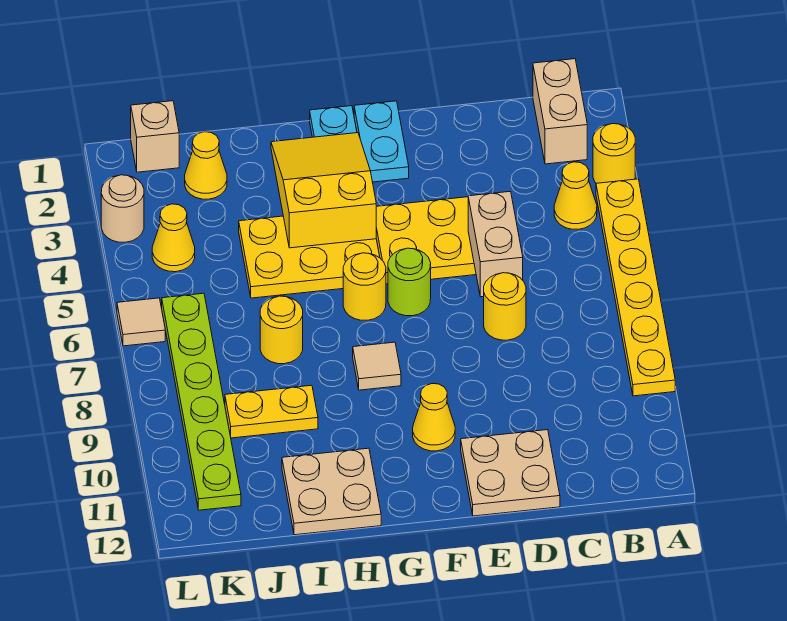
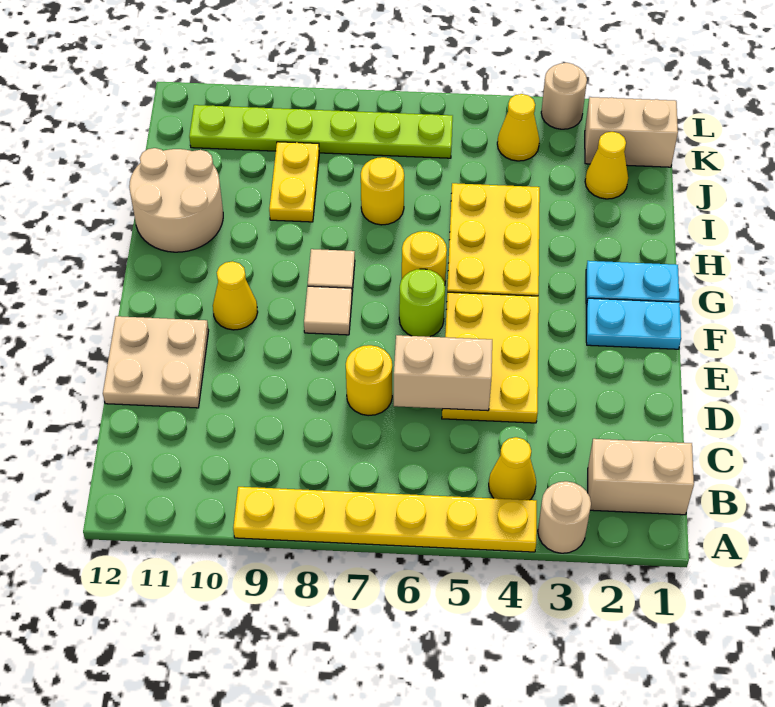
yellow 1x1 round brick [593,124,635,183] -> tan 1x1 round brick [538,481,591,553]
yellow 2x3 slope [271,133,376,248] -> none
tan 2x2 plate [282,448,381,535] -> tan 2x2 round brick [129,148,223,252]
tan 1x1 brick [131,101,179,172] -> tan 1x2 brick [585,97,678,167]
tan 1x1 tile [117,298,165,346] -> tan 1x1 tile moved to [304,286,352,335]

